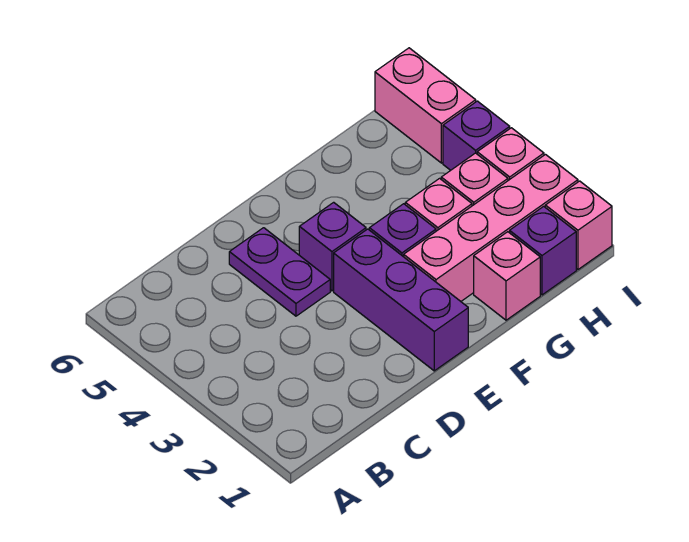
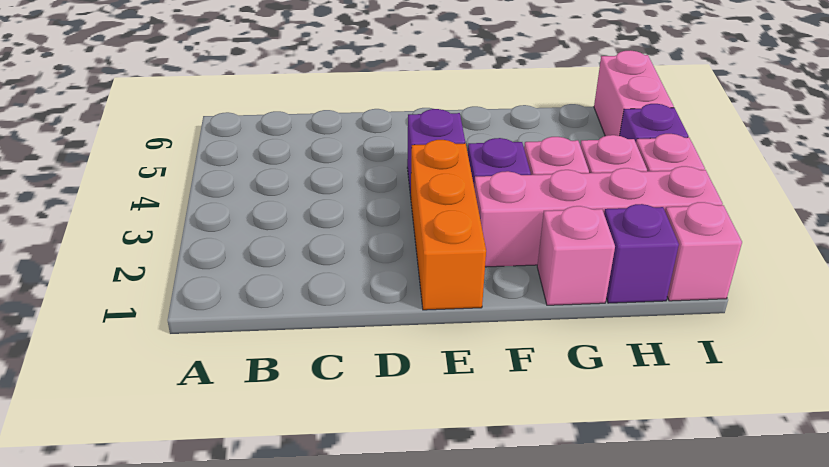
purple 1x2 plate [229,228,330,316] -> none
purple 1x3 brick [334,229,468,371] -> orange 1x3 brick [411,140,486,310]

